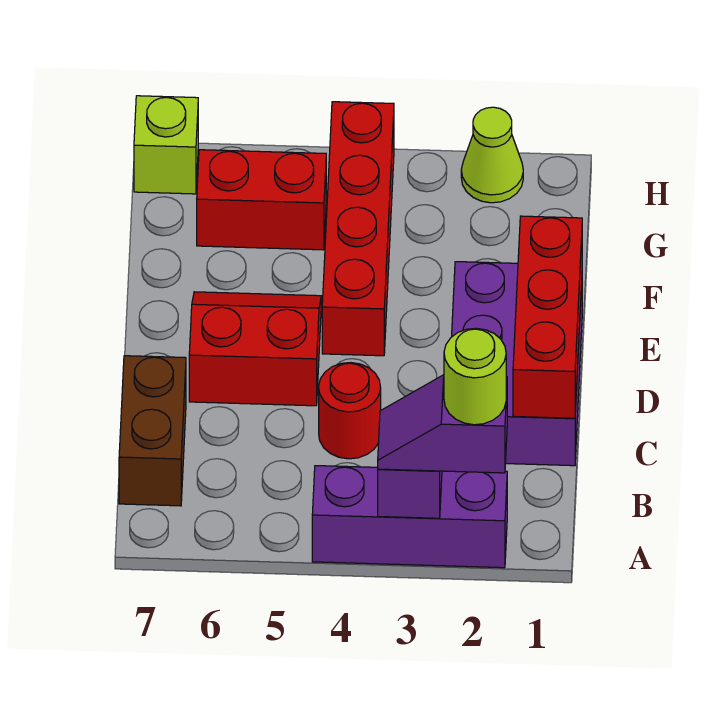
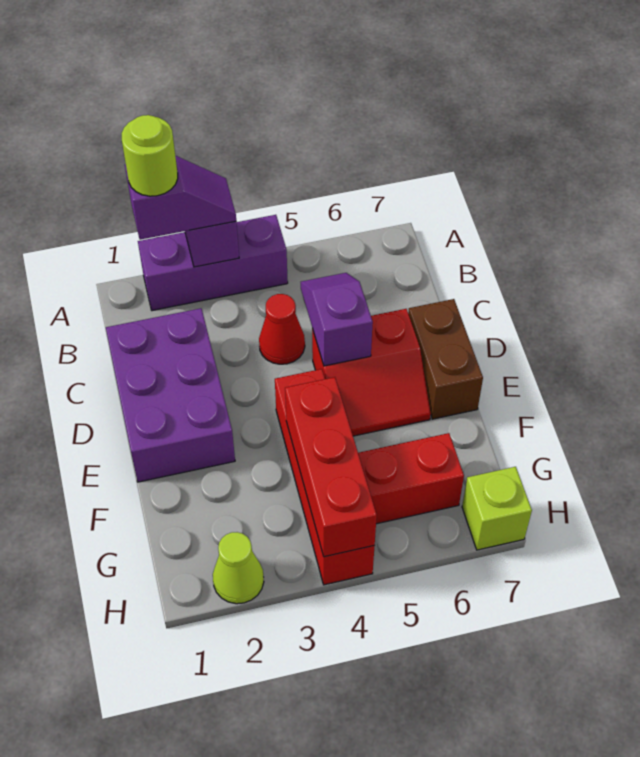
brown 1x2 brick [119,356,186,506] -> brown 1x2 brick moved to [408,299,483,419]
red 1x3 brick [513,216,582,418] -> red 1x3 brick moved to [285,377,377,557]
red 1x1 round brick [319,363,381,459] -> red 1x1 cone [259,294,305,364]
none -> purple 1x2 slope [301,273,373,366]

